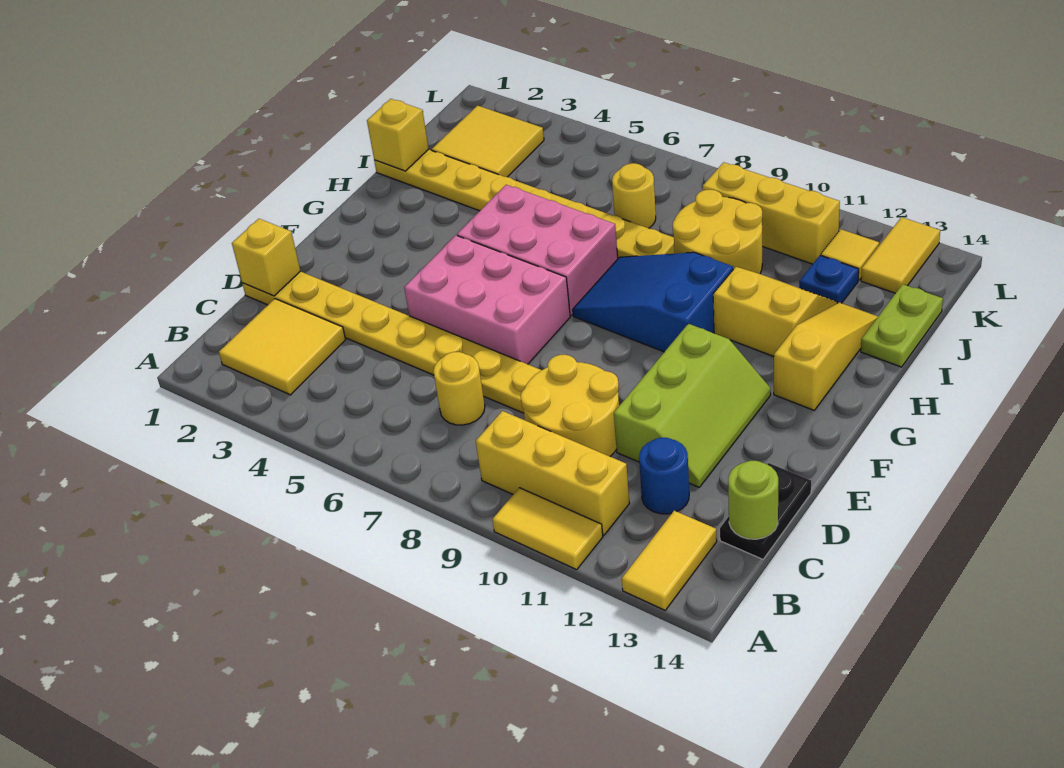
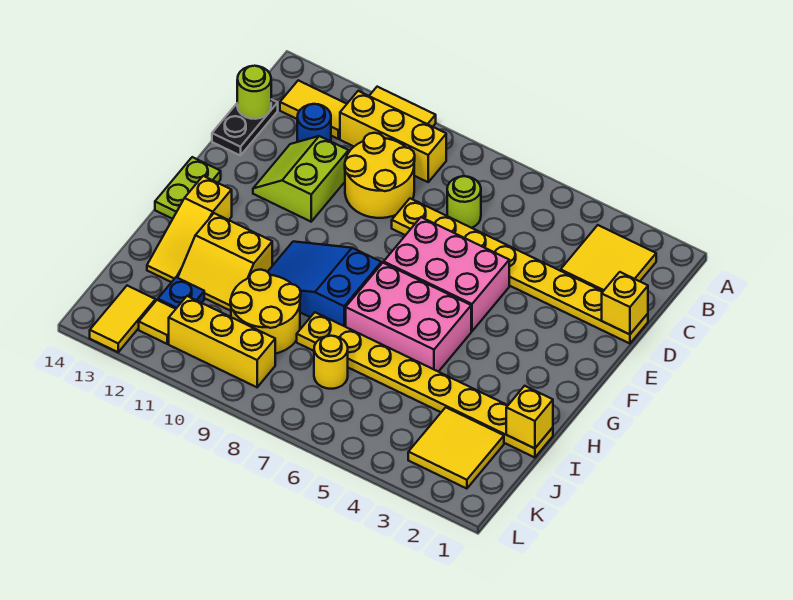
yellow 1x2 tile [622,511,717,610] -> yellow 1x2 tile turned to [280,80,347,139]
yellow 1x1 round brick [433,352,485,425] -> lime 1x1 round brick [447,176,481,228]
lime 2x3 slope [614,324,771,487] -> lime 2x2 slope [253,136,349,222]
blue 2x3 slope [573,252,733,352] -> blue 2x3 slope turned to [268,242,381,327]
lime 1x2 plate [861,284,943,367] -> lime 1x2 plate moved to [155,157,221,219]

